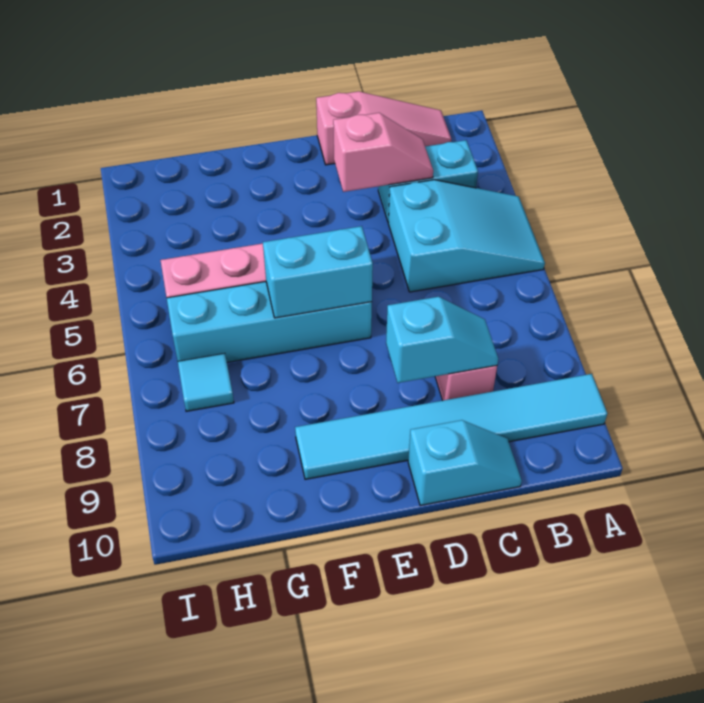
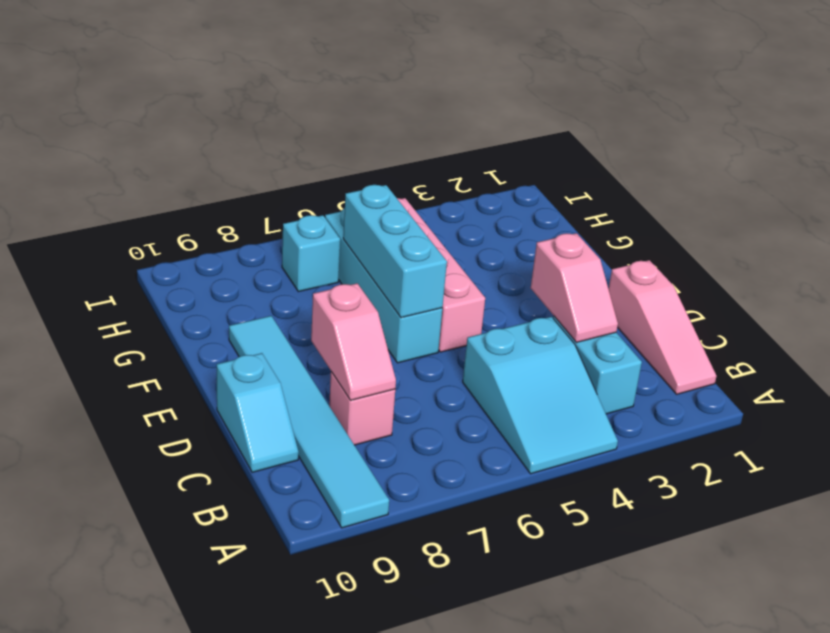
cyan 1x2 slope [386,297,498,383] -> pink 1x2 slope [311,283,396,400]
cyan 1x2 brick [263,226,373,318] -> cyan 1x3 brick [343,185,447,318]
cyan 1x1 tile [178,354,234,411] -> cyan 1x1 brick [282,215,340,292]

